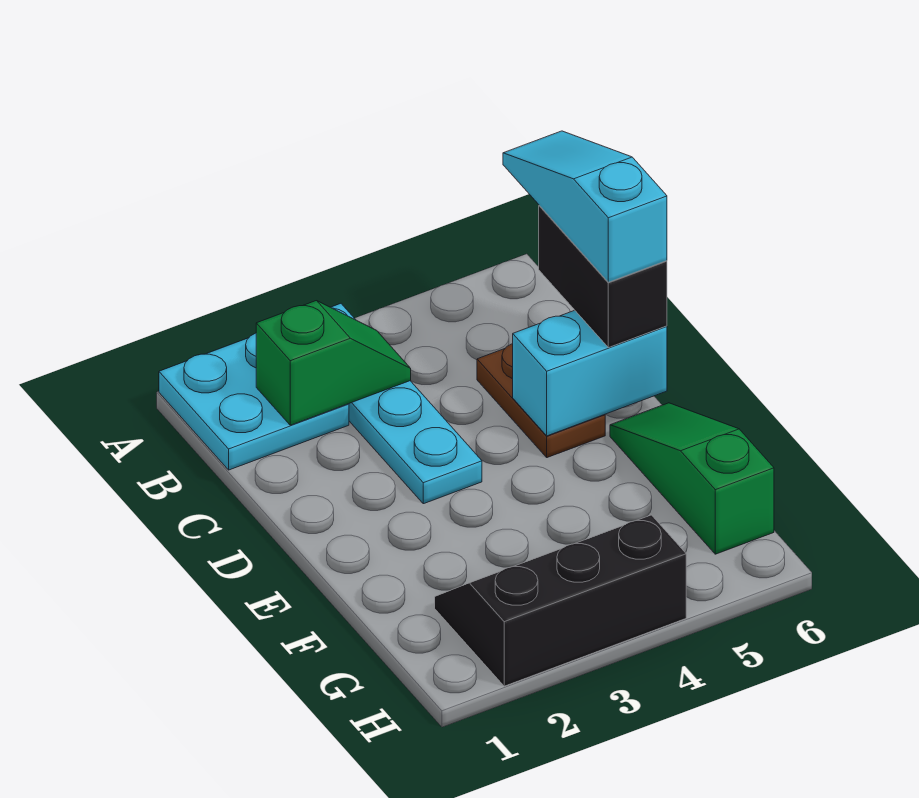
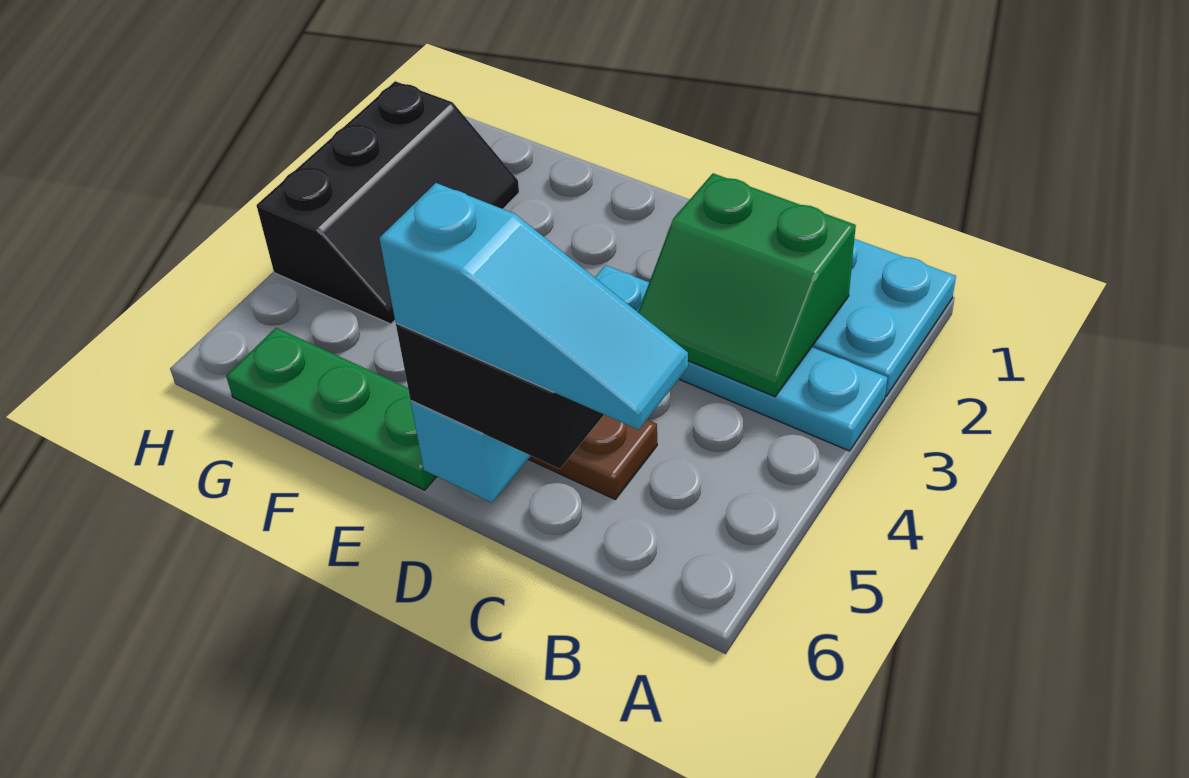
green 1x2 slope [256,301,411,425] -> green 2x2 slope [638,173,856,397]
green 1x3 slope [610,403,774,554] -> green 1x3 plate [226,328,437,490]

